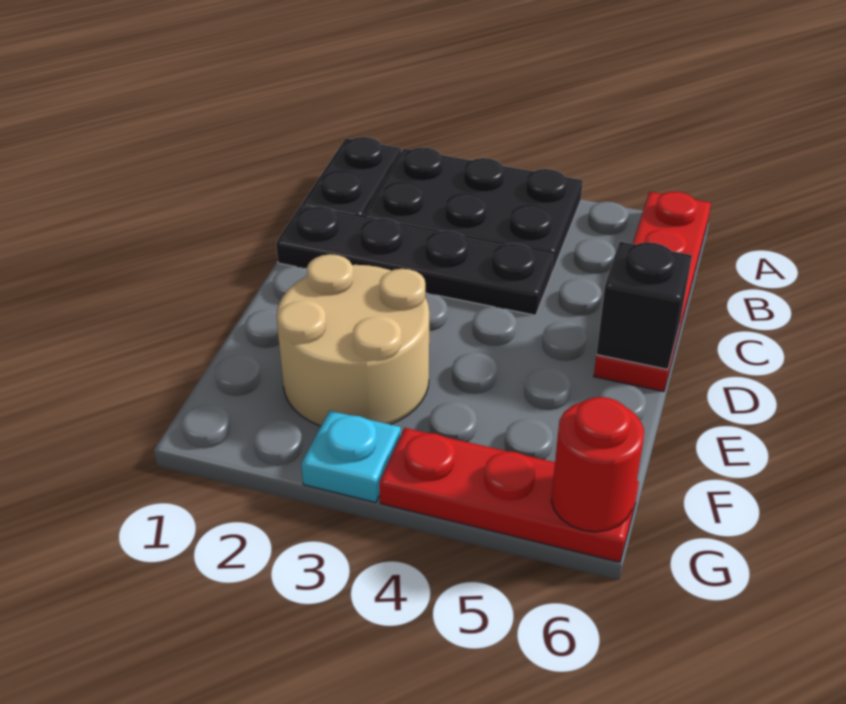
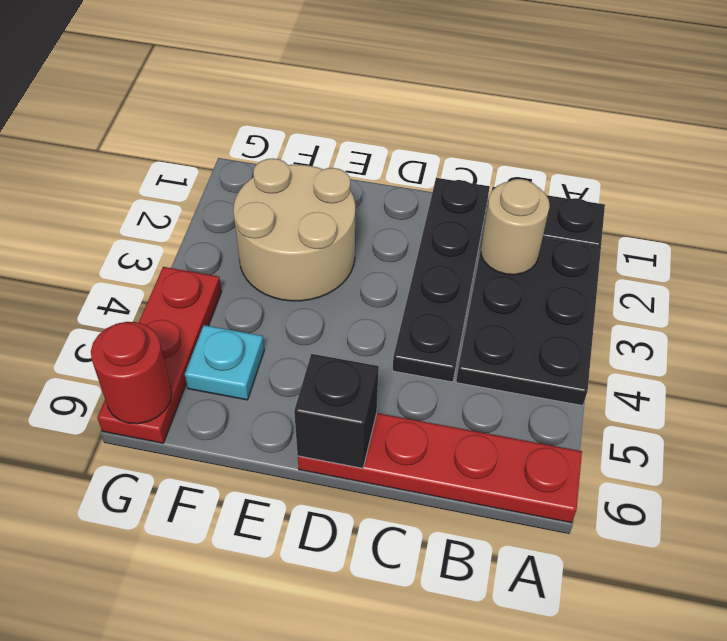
none -> tan 1x1 round brick [481,179,550,275]
cyan 1x1 plate [301,411,401,502] -> cyan 1x1 plate moved to [185,325,264,400]

